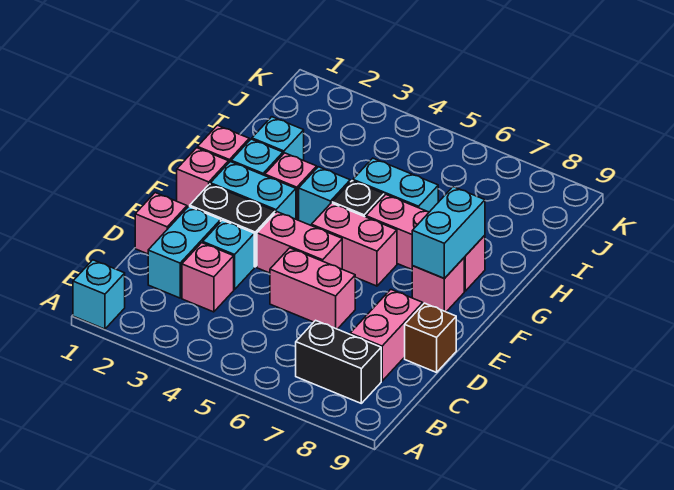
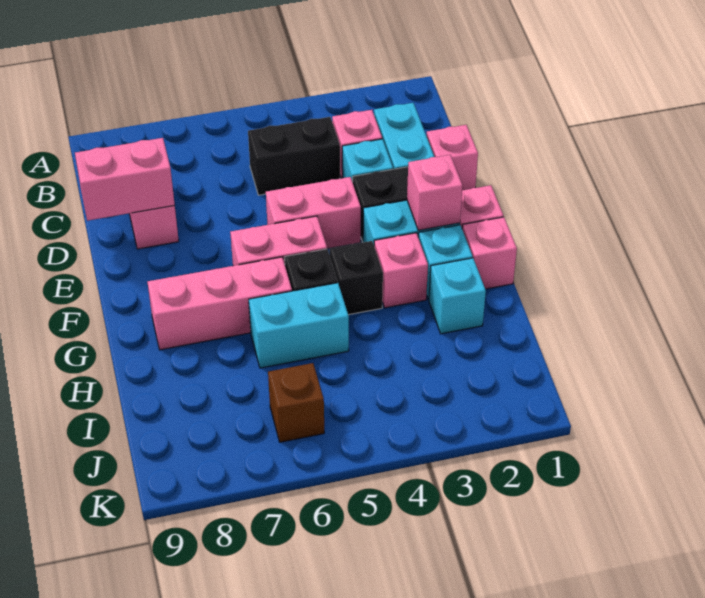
cyan 1x1 brick [73,260,125,329] -> none
black 1x2 brick [296,320,381,403] -> black 1x2 brick moved to [248,117,340,195]
pink 1x2 brick [270,248,355,329] -> pink 1x2 brick moved to [75,138,175,221]
brown 1x1 brick [405,303,456,372] -> brown 1x1 brick moved to [268,363,324,442]
pink 1x1 brick [412,258,464,312] -> pink 1x1 brick moved to [407,155,463,230]
cyan 1x2 brick [412,187,485,279] -> none
cyan 1x1 brick [299,167,350,225] -> black 1x1 brick [330,241,383,315]

